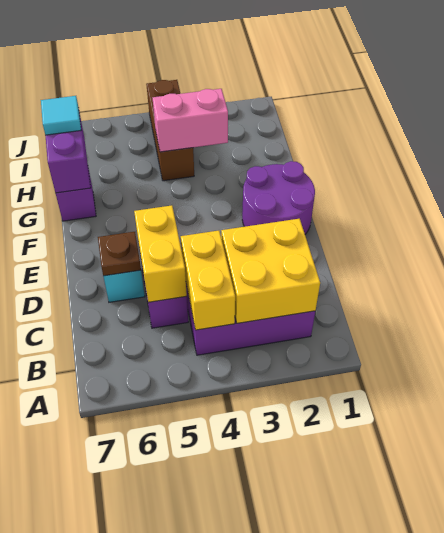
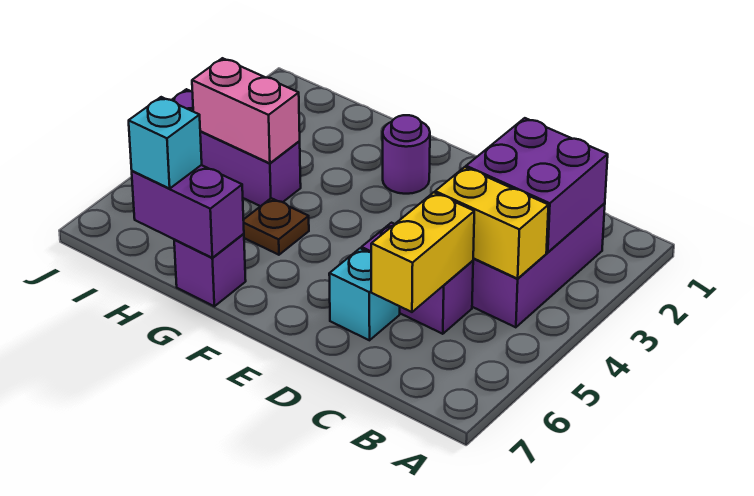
yellow 2x2 brick [221,219,320,323] -> purple 2x2 brick [466,118,608,252]
yellow 1x2 brick [134,205,187,302] -> yellow 1x2 brick turned to [371,192,474,312]
brown 1x1 plate [98,232,141,276] -> brown 1x1 plate moved to [243,198,309,255]
purple 2x2 round brick [242,161,315,234] -> purple 1x1 round brick [383,115,430,194]
pink 1x2 brick [153,89,228,152] -> pink 1x2 brick turned to [192,58,300,163]
brown 1x3 brick [146,80,194,181] -> purple 1x3 brick [172,89,301,206]
cyan 1x1 tile [41,96,81,135] -> cyan 1x1 brick [129,97,202,189]

